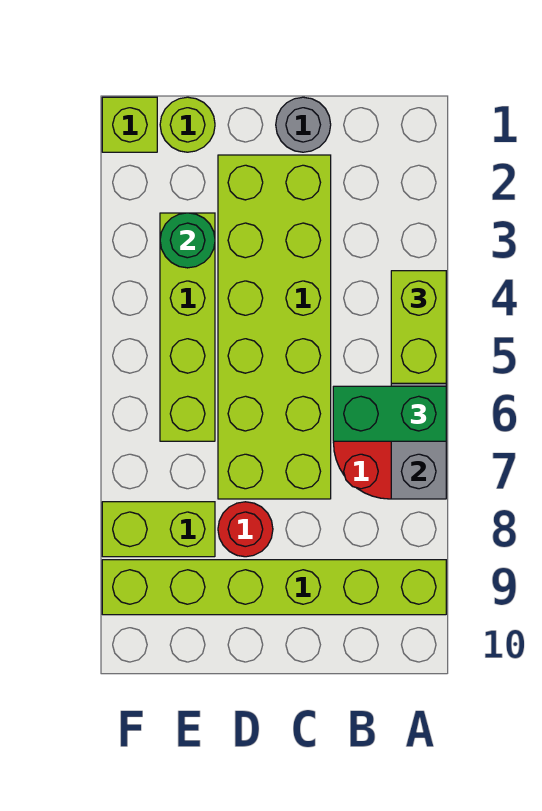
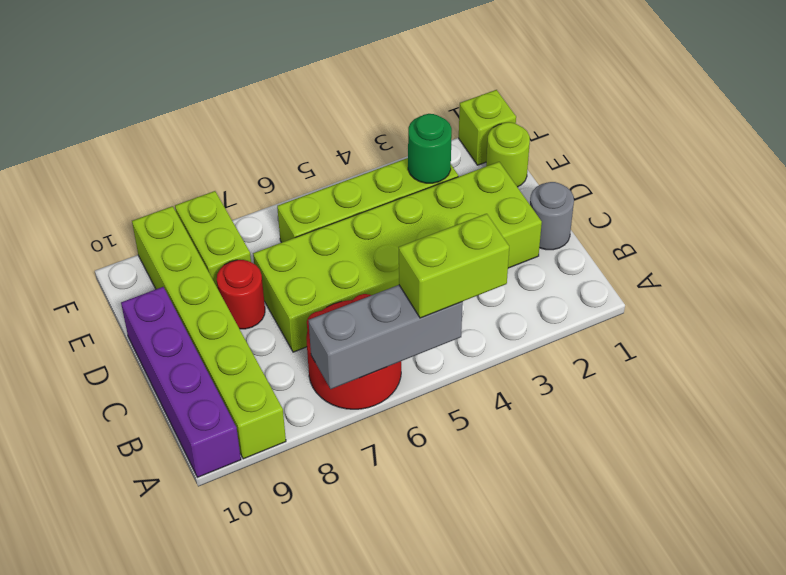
green 1x2 brick [333,386,446,441] -> none
none -> purple 1x4 brick [121,287,241,477]

